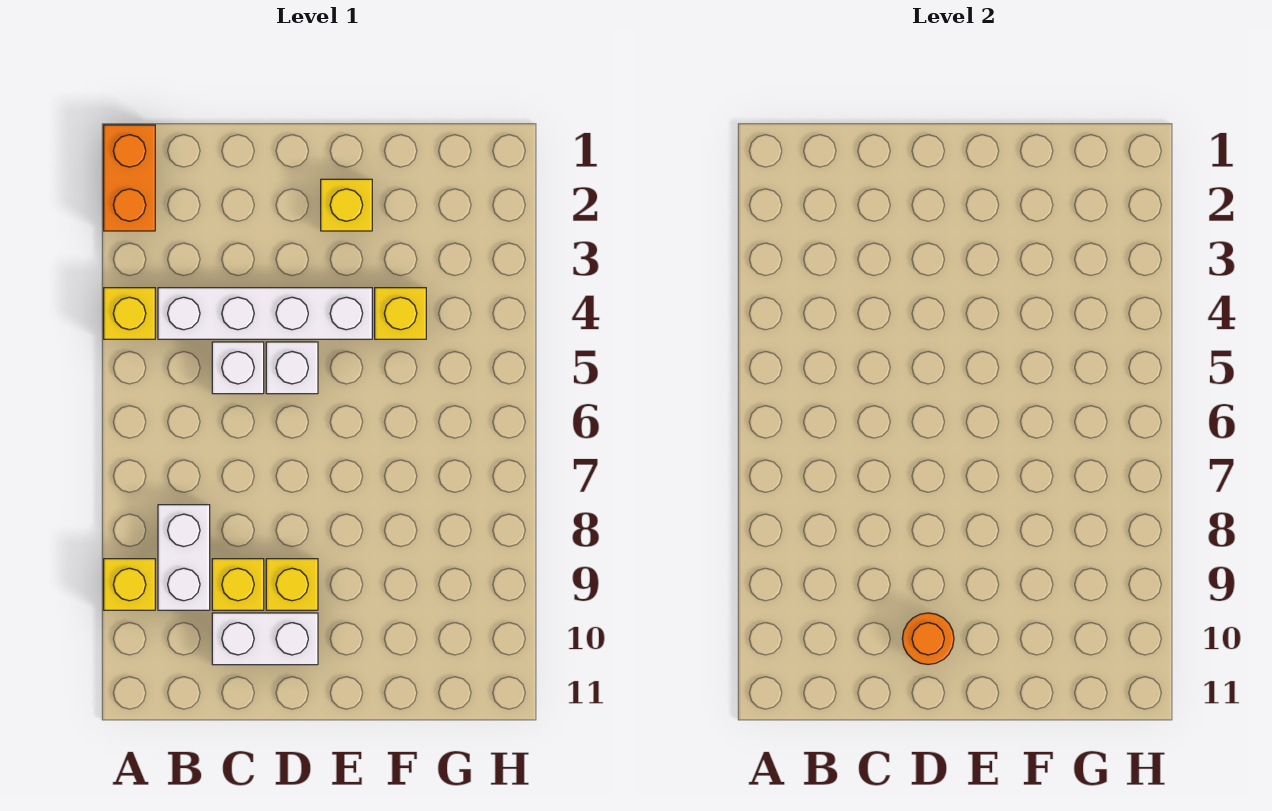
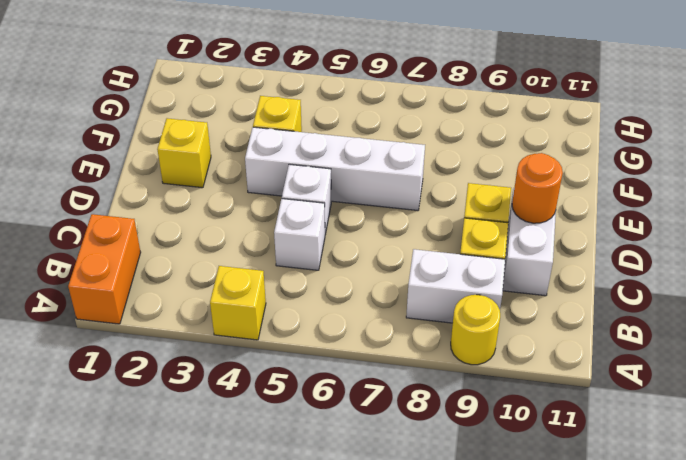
orange 1x2 brick [104,125,155,231] -> orange 1x2 brick turned to [68,214,141,324]
yellow 1x1 brick [104,559,155,610] -> yellow 1x1 round brick [451,295,500,365]
white 1x4 brick [158,288,372,339] -> white 1x4 brick turned to [245,127,425,211]

